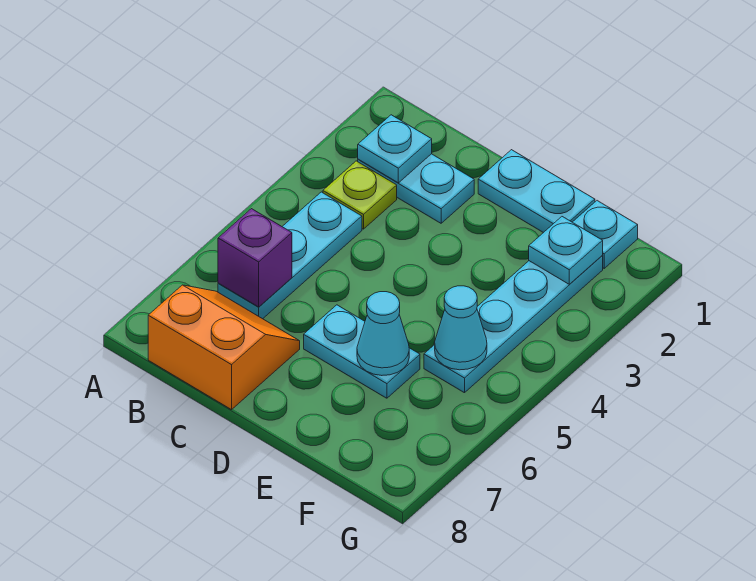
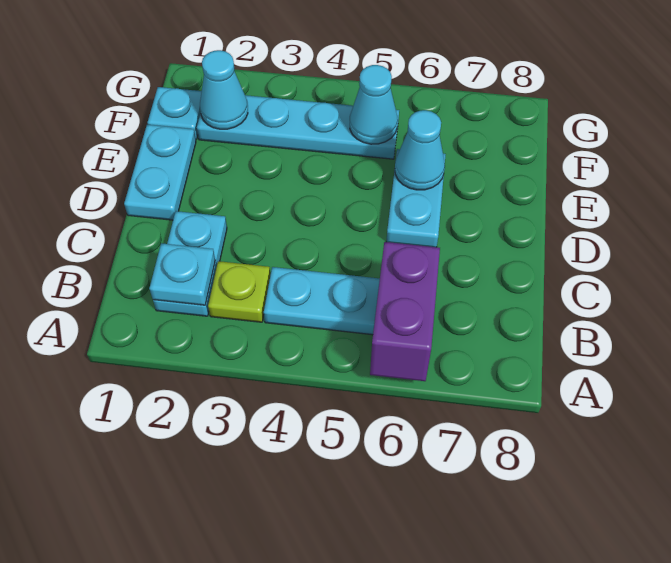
purple 1x1 brick [218,209,292,307] -> purple 1x2 brick [370,242,440,381]
orange 2x2 slope [148,285,300,410] -> none
cyan 1x1 plate [529,217,603,284] -> cyan 1x1 cone [200,50,248,129]

